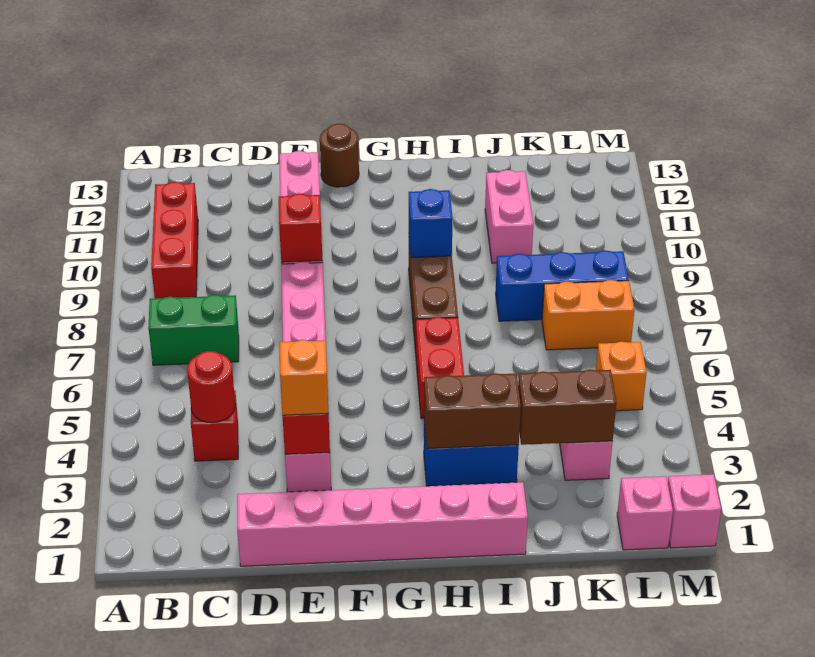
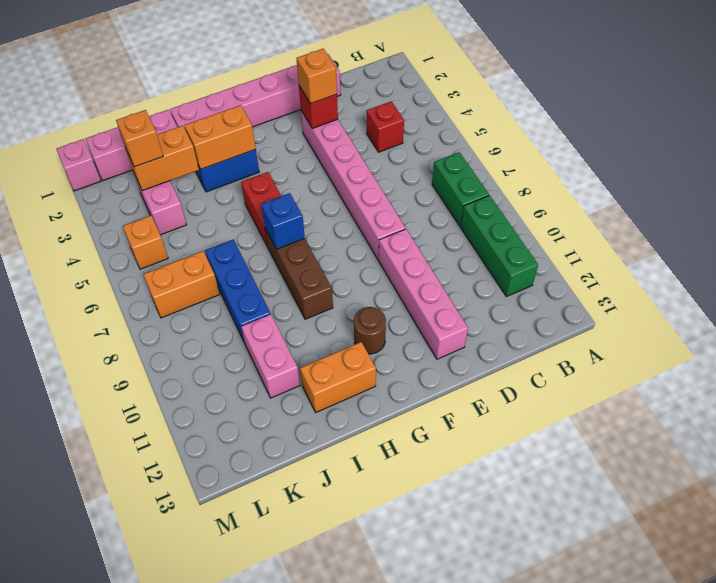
green 1x2 brick [148,295,239,365] -> green 1x2 brick turned to [432,152,489,226]
red 1x3 brick [151,182,198,299] -> green 1x3 brick [461,196,538,297]
red 1x1 round brick [187,351,235,423] -> none
red 1x1 brick [279,194,322,262] -> none
brown 1x1 round brick [320,124,359,187] -> brown 1x1 round brick moved to [354,307,386,354]
brown 1x2 brick [424,373,521,449] -> orange 1x2 brick [184,105,256,169]
blue 1x1 brick [409,189,453,257] -> blue 1x1 brick moved to [261,193,305,249]
none -> orange 1x2 brick [300,342,376,412]
brown 1x2 brick [518,370,616,445] -> orange 1x2 brick [126,126,199,191]
blue 1x3 brick [496,250,629,321] -> blue 1x3 brick turned to [205,239,271,343]
none -> orange 1x1 brick [116,110,163,167]
pink 1x1 brick [617,476,673,550] -> pink 1x3 brick [86,110,177,181]

